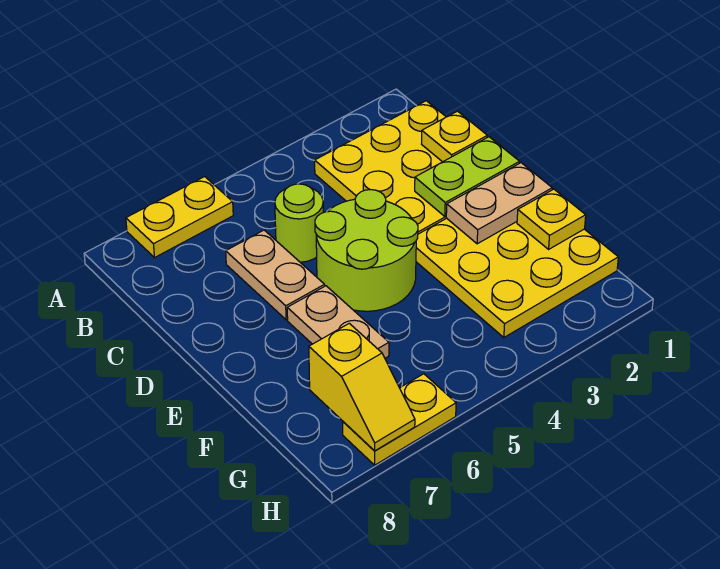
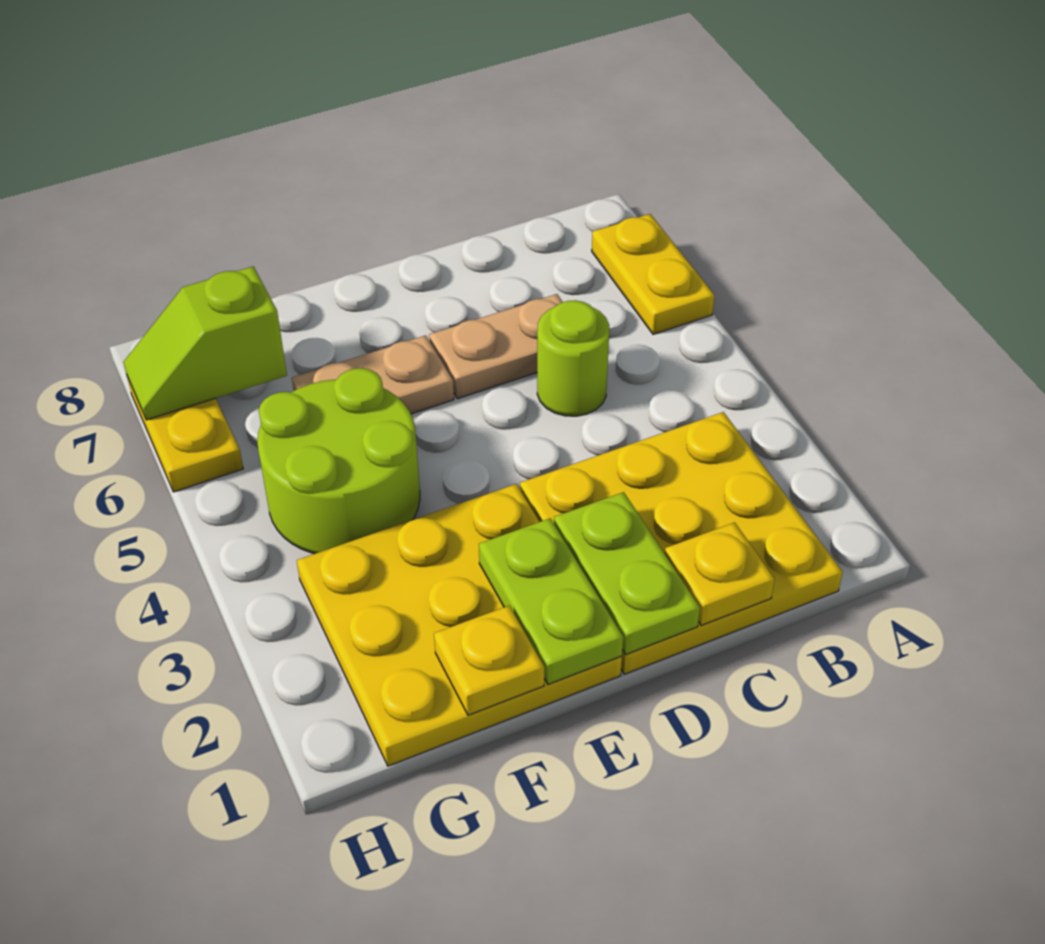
lime 2x2 round brick [315,190,418,311] -> lime 2x2 round brick moved to [257,368,420,554]
tan 1x2 plate [446,163,552,244] -> lime 1x2 plate [479,518,623,684]
yellow 1x2 slope [309,323,415,451] -> lime 1x2 slope [124,266,287,420]

